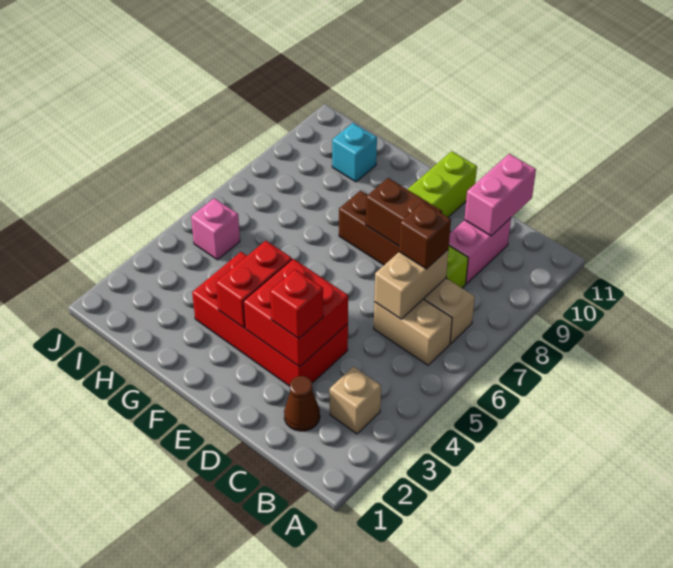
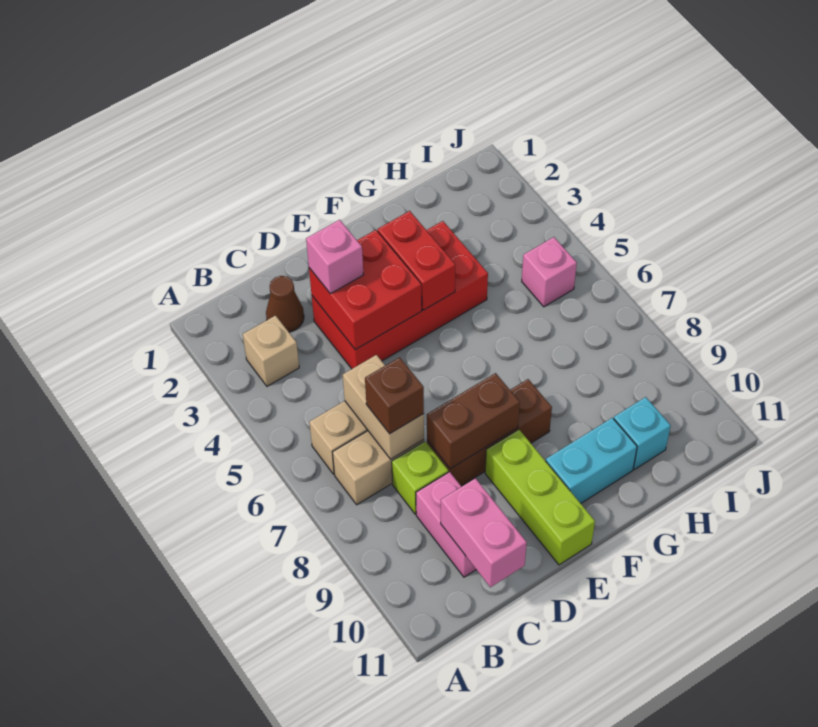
red 1x1 brick [270,269,323,339] -> pink 1x1 brick [306,220,364,294]
none -> cyan 1x2 brick [546,418,637,503]

